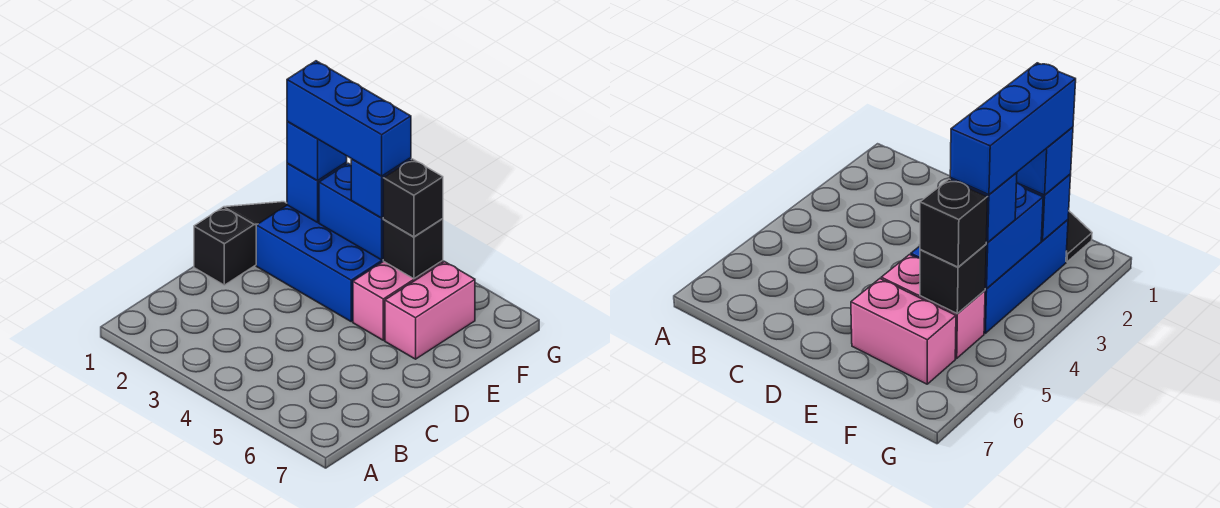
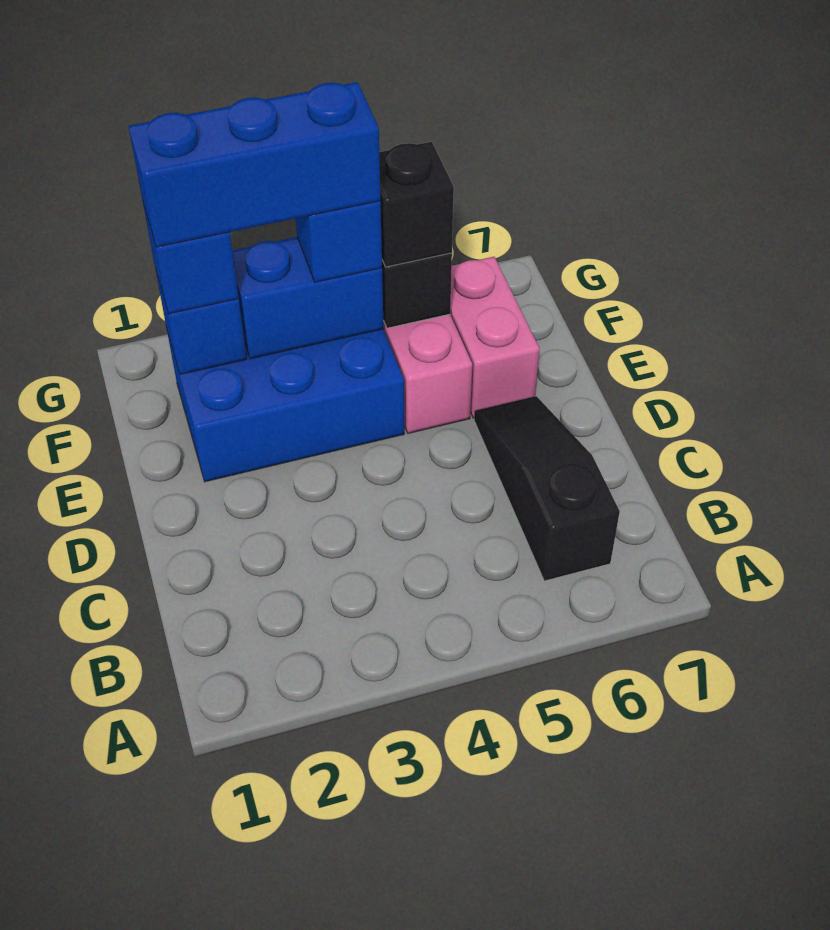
black 1x3 slope [194,202,287,285] -> black 1x3 slope moved to [474,396,620,581]

